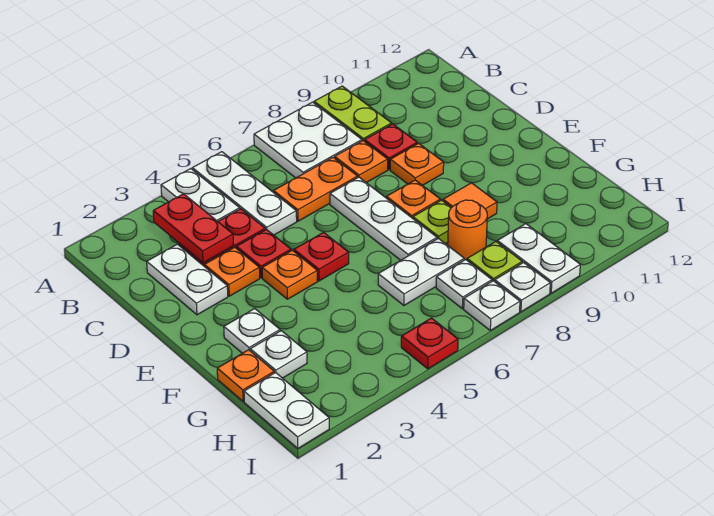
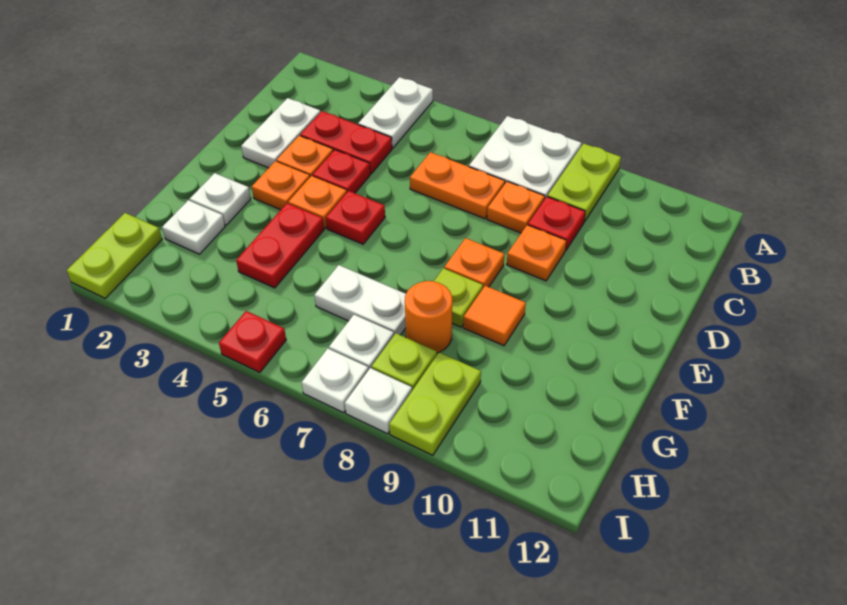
white 1x3 plate [192,152,297,235] -> none
red 1x2 plate [153,194,234,263] -> red 1x2 plate moved to [236,203,324,288]
white 1x3 plate [330,177,437,260] -> none
orange 1x1 plate [217,350,274,402] -> orange 1x1 plate moved to [252,161,310,210]
white 1x2 plate [244,373,329,448] -> lime 1x2 plate [67,213,162,298]
white 1x2 plate [497,224,580,293] -> lime 1x2 plate [389,352,481,455]

